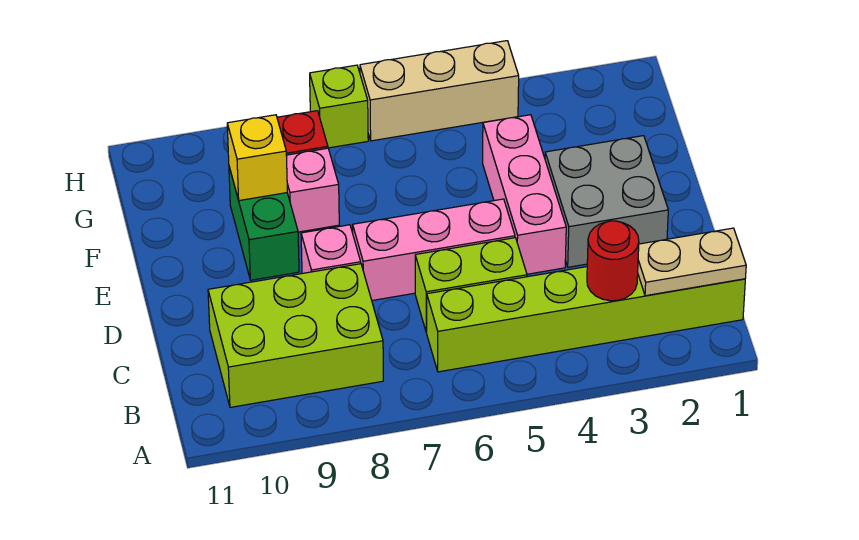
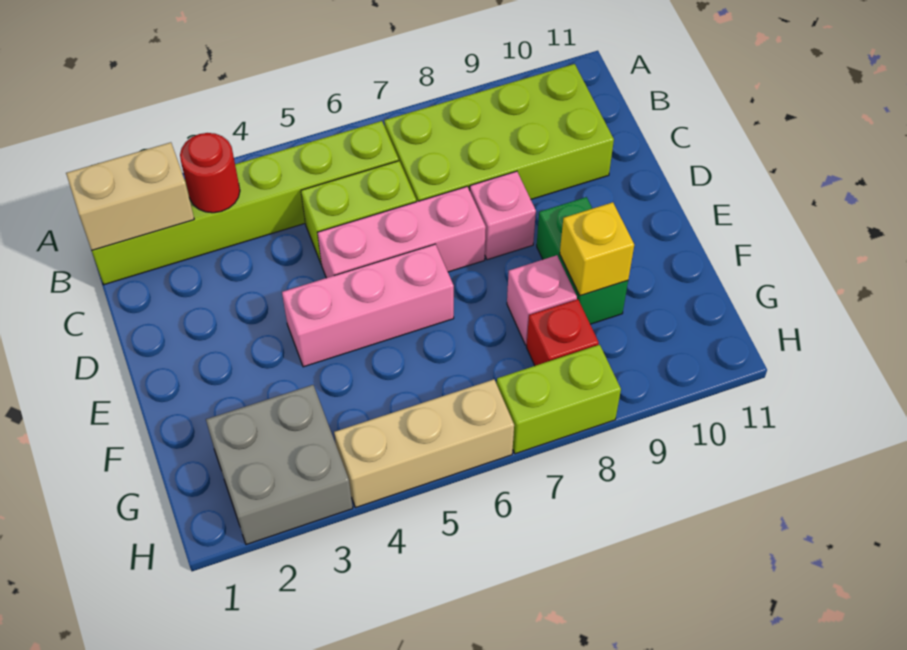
tan 1x2 plate [638,228,746,296] -> tan 1x2 brick [66,142,194,251]
lime 2x3 brick [208,264,383,407] -> lime 2x4 brick [384,64,614,202]
grey 2x2 brick [545,136,668,267] -> grey 2x2 brick moved to [206,385,353,545]
pink 1x3 brick [483,115,566,274] -> pink 1x3 brick turned to [282,244,454,367]
lime 1x1 brick [310,65,368,148] -> lime 1x2 brick [497,345,621,454]

